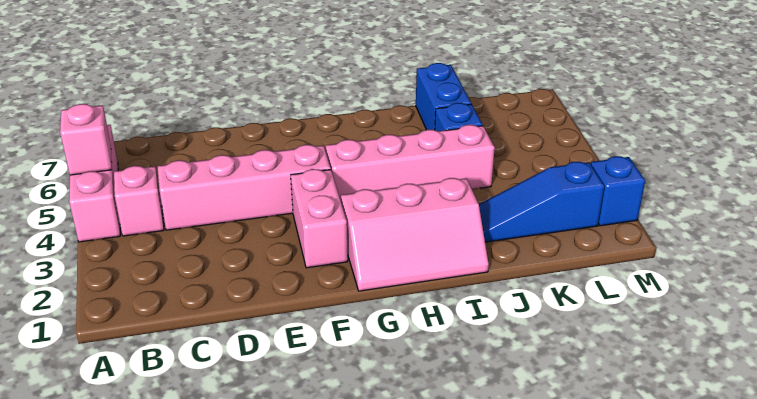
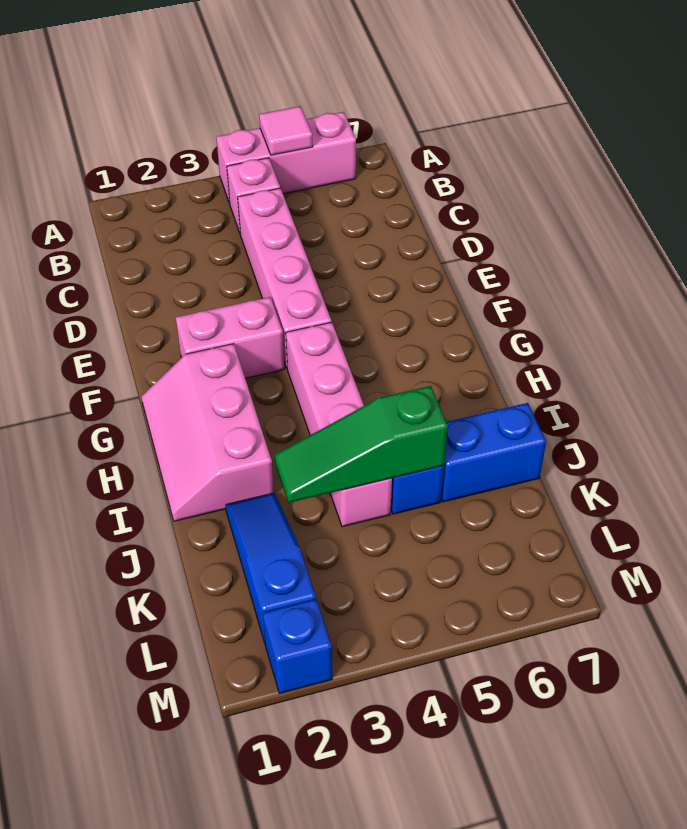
pink 1x1 brick [60,104,112,175] -> pink 1x1 tile [259,106,313,155]
none -> green 1x3 slope [275,386,448,503]

